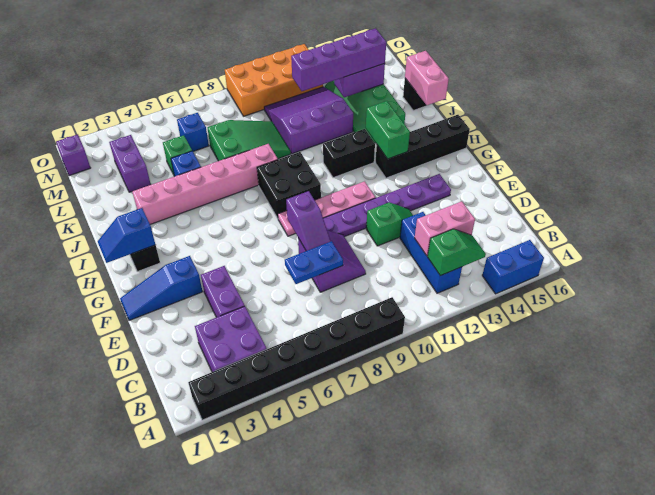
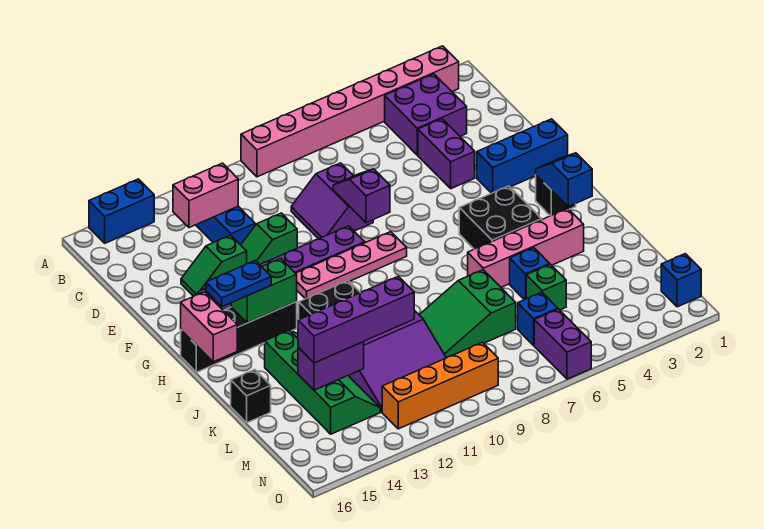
black 1x8 brick [188,297,405,420] -> pink 1x8 brick [241,46,459,177]
green 1x2 slope [428,229,486,276] -> green 1x2 slope moved to [181,235,247,296]
blue 1x2 plate [285,241,343,284] -> blue 1x2 plate moved to [206,260,271,307]
blue 1x3 slope [120,256,203,320] -> blue 1x3 brick [477,119,568,193]
blue 1x2 slope [98,208,155,263] -> blue 1x2 slope turned to [536,153,592,206]
black 2x2 brick [257,152,321,218] -> black 2x2 brick moved to [459,186,542,249]
green 1x2 brick [366,101,410,159] -> green 1x2 brick turned to [231,258,297,323]
pink 1x6 brick [132,144,278,224] -> pink 1x4 brick [468,208,584,287]
pink 1x2 brick [405,51,449,105] -> pink 1x2 brick moved to [181,292,237,362]
purple 1x2 brick [109,135,151,192] -> purple 1x2 brick moved to [534,309,591,379]
purple 1x1 brick [56,134,90,176] -> blue 1x1 brick [661,254,701,307]
orange 2x4 brick [225,44,323,116] -> orange 1x4 brick [382,342,498,429]

